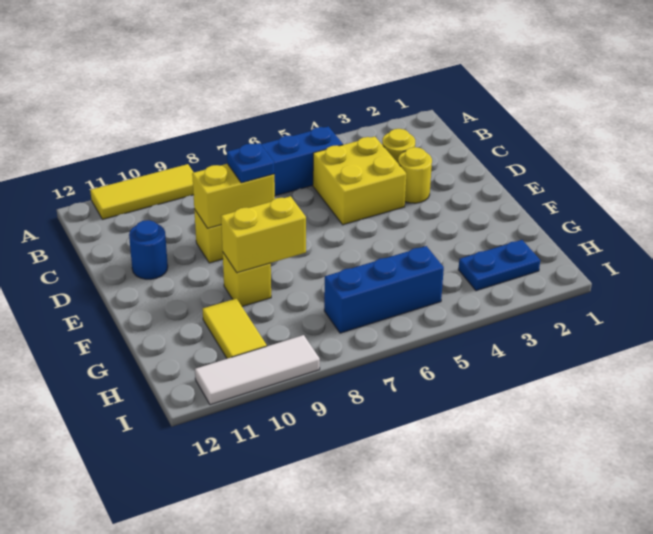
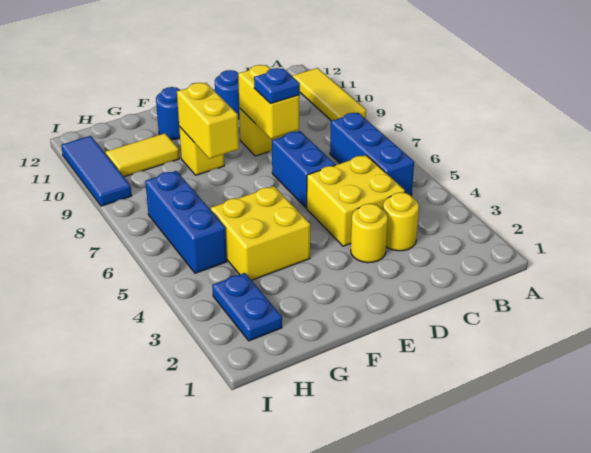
none -> blue 1x2 brick [272,131,335,208]
none -> yellow 2x2 brick [211,186,310,280]
none -> blue 1x1 round brick [156,87,180,139]
white 1x3 tile [195,335,320,405] -> blue 1x3 tile [61,136,132,206]

